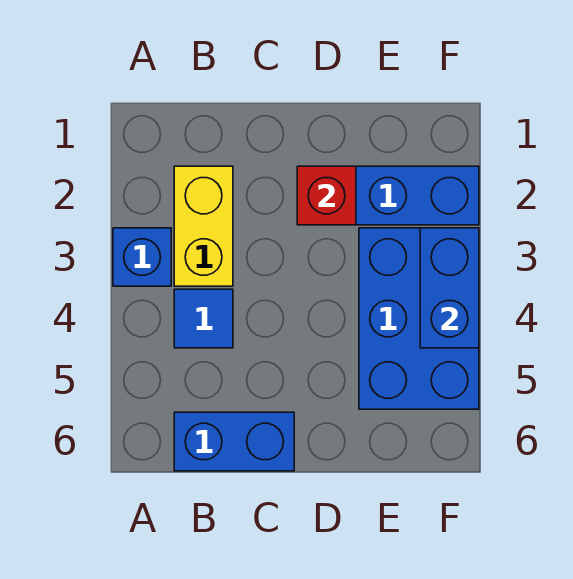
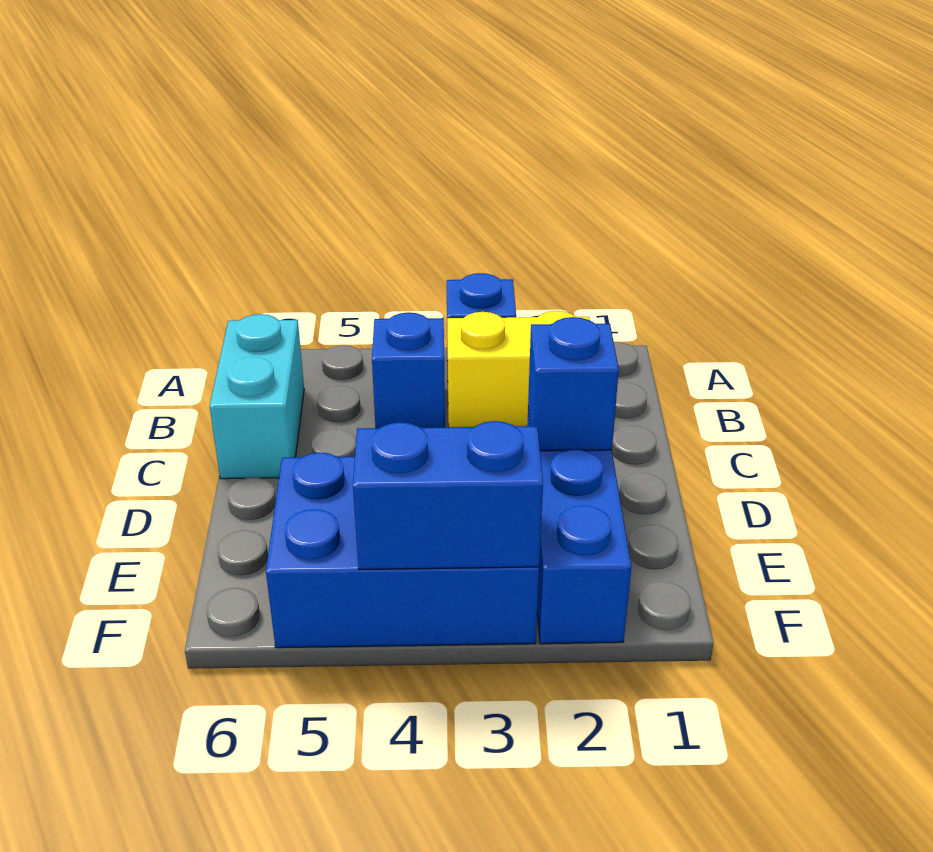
blue 1x1 tile [174,289,233,348] -> blue 1x1 brick [372,313,445,428]
blue 1x2 brick [174,412,294,471] -> cyan 1x2 brick [210,314,304,479]
red 1x1 brick [297,166,356,225] -> blue 1x1 brick [528,317,619,451]

